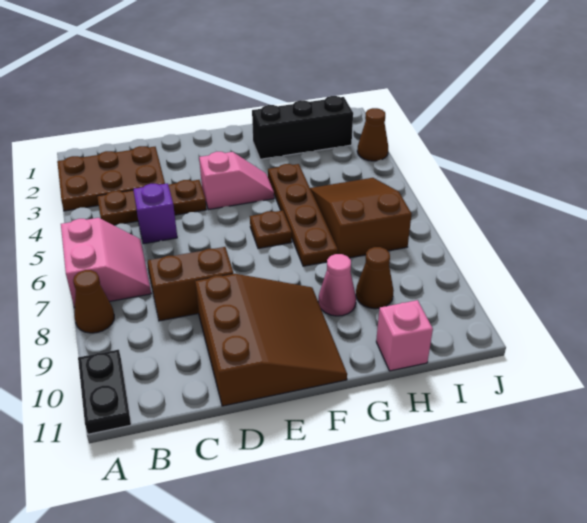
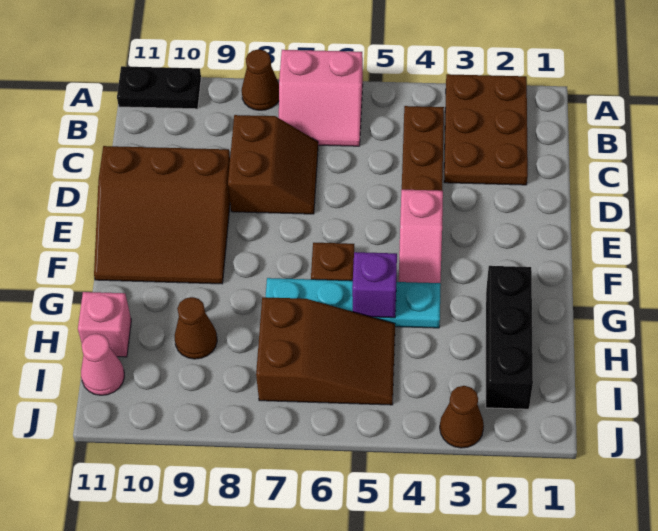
purple 1x1 brick [133,183,177,244] -> purple 1x1 brick moved to [352,252,397,318]
brown 1x4 plate [268,164,338,266] -> cyan 1x4 plate [266,278,441,328]
pink 1x1 cone [318,254,356,316] -> pink 1x1 cone moved to [81,334,124,395]

